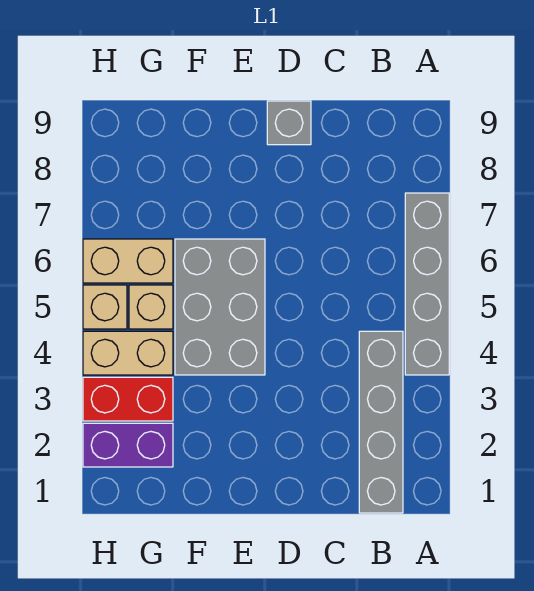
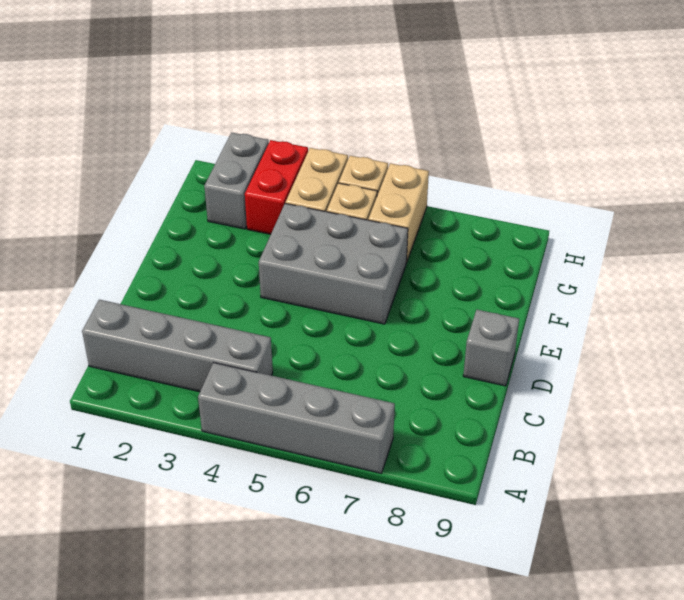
purple 1x2 brick [83,423,173,467] -> grey 1x2 brick [204,132,269,229]

